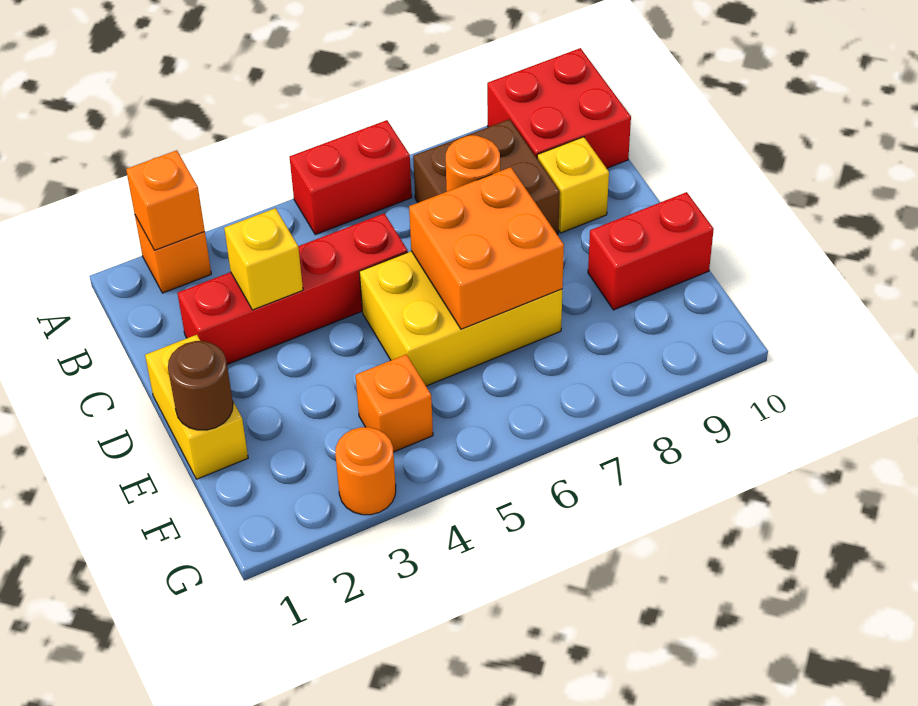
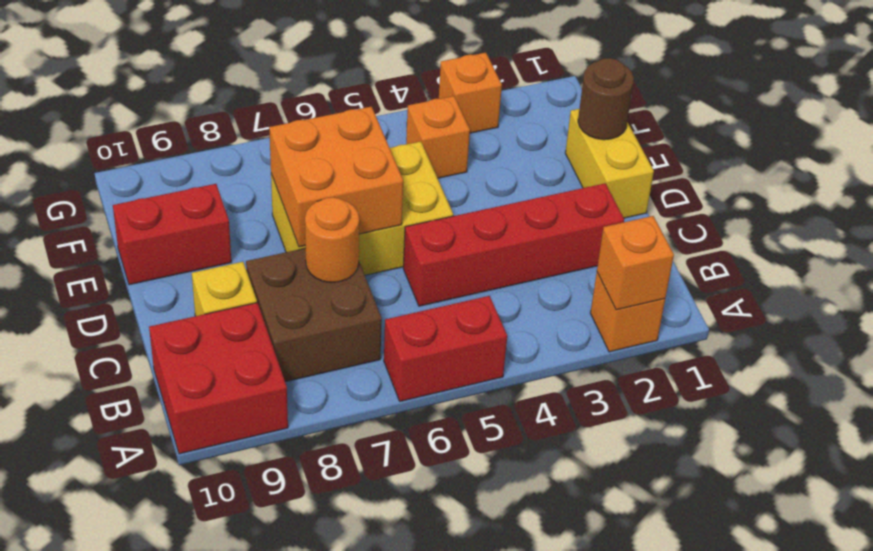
yellow 1x1 brick [224,208,303,310] -> none
orange 1x1 round brick [335,427,396,515] -> orange 1x1 brick [439,53,502,133]

